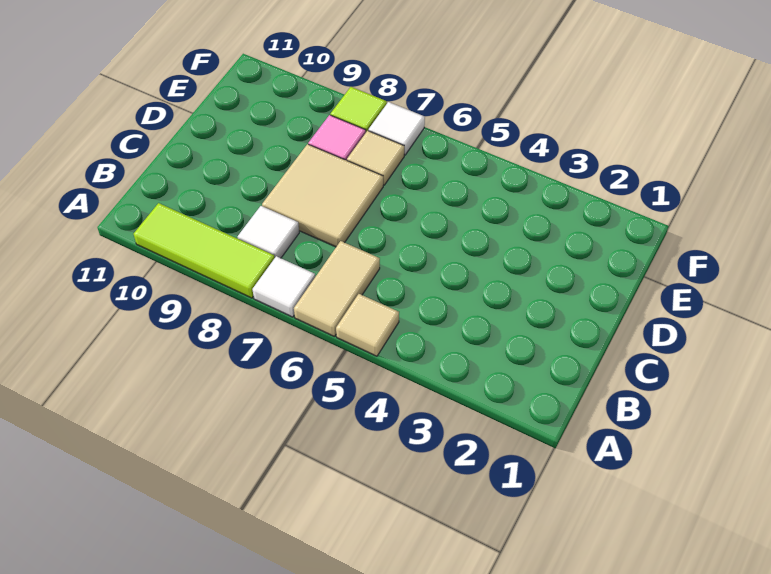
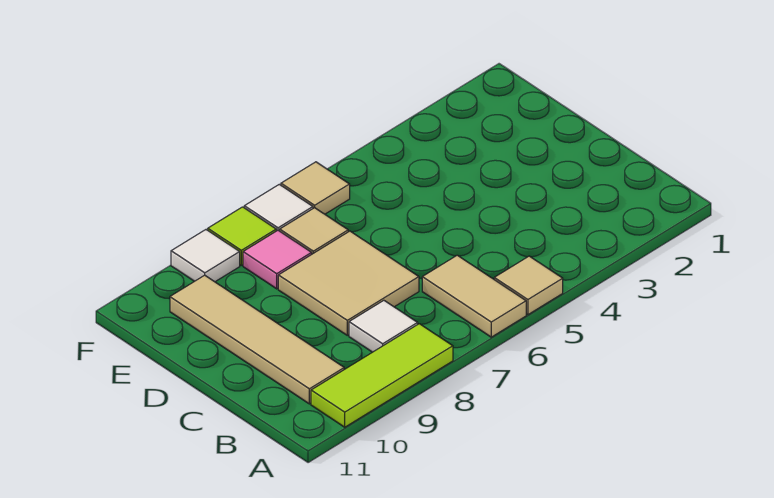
white 1x1 tile [252,256,315,317] -> white 1x1 tile moved to [171,230,240,282]
none -> tan 1x4 tile [170,275,344,404]
none -> tan 1x1 tile [281,162,350,214]

